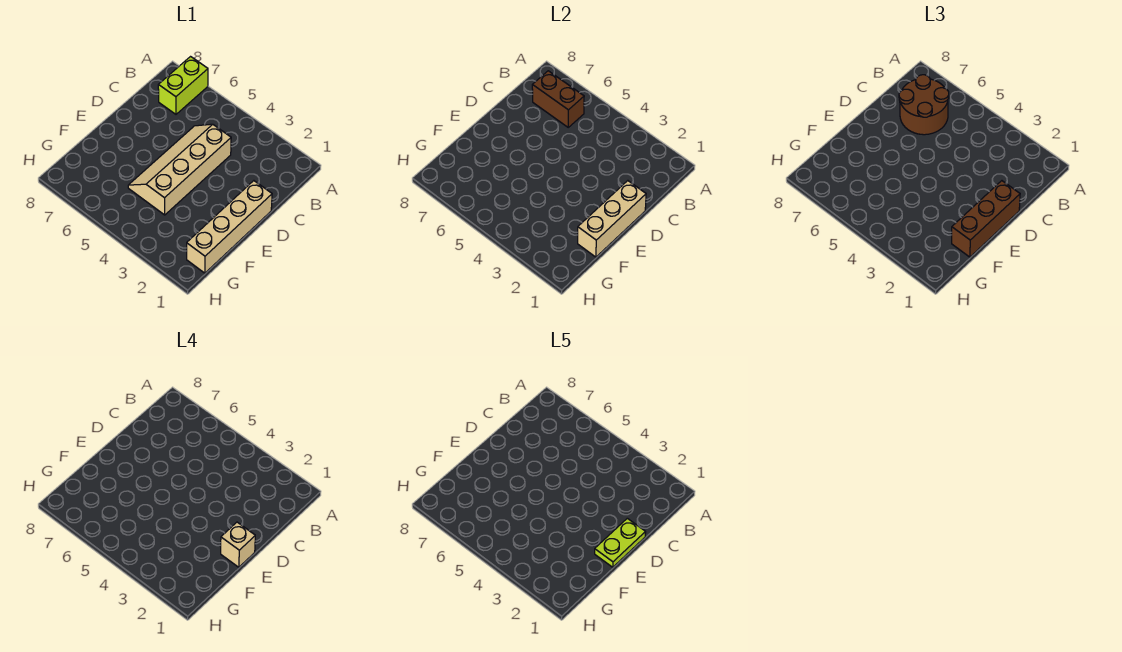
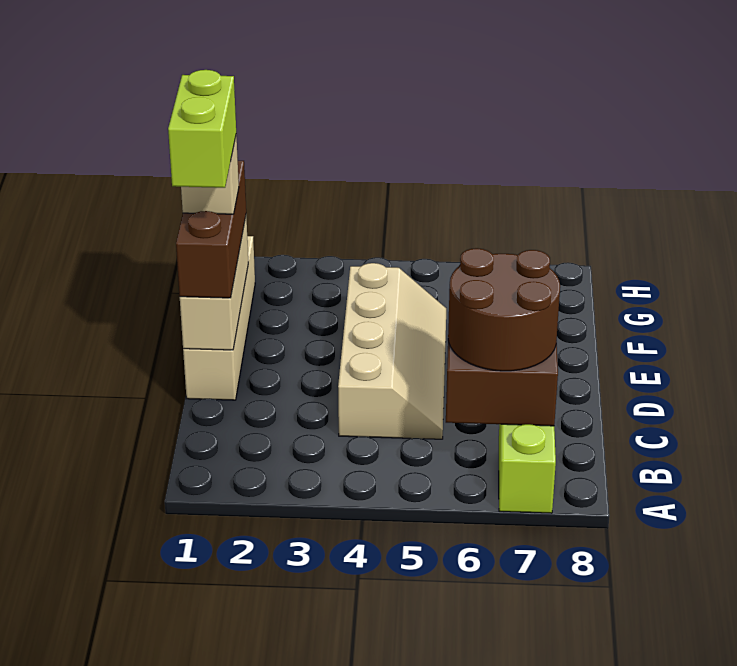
lime 1x2 plate [595,518,646,567] -> lime 1x2 brick [168,70,236,188]

